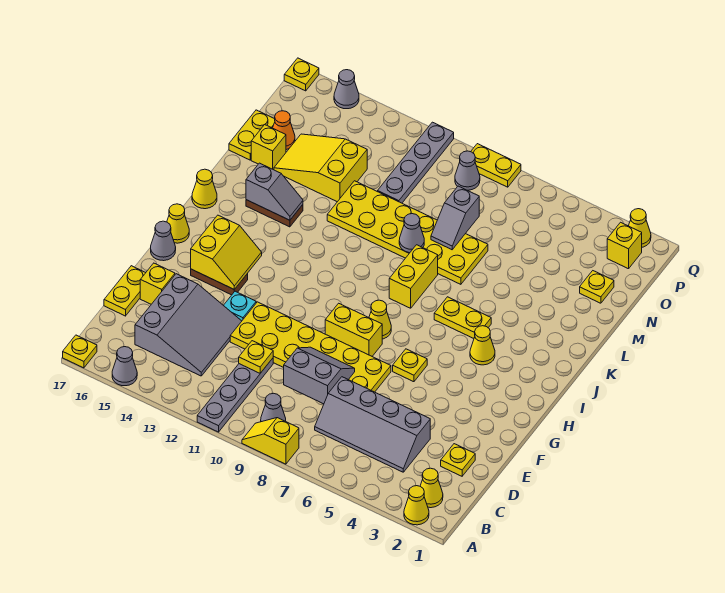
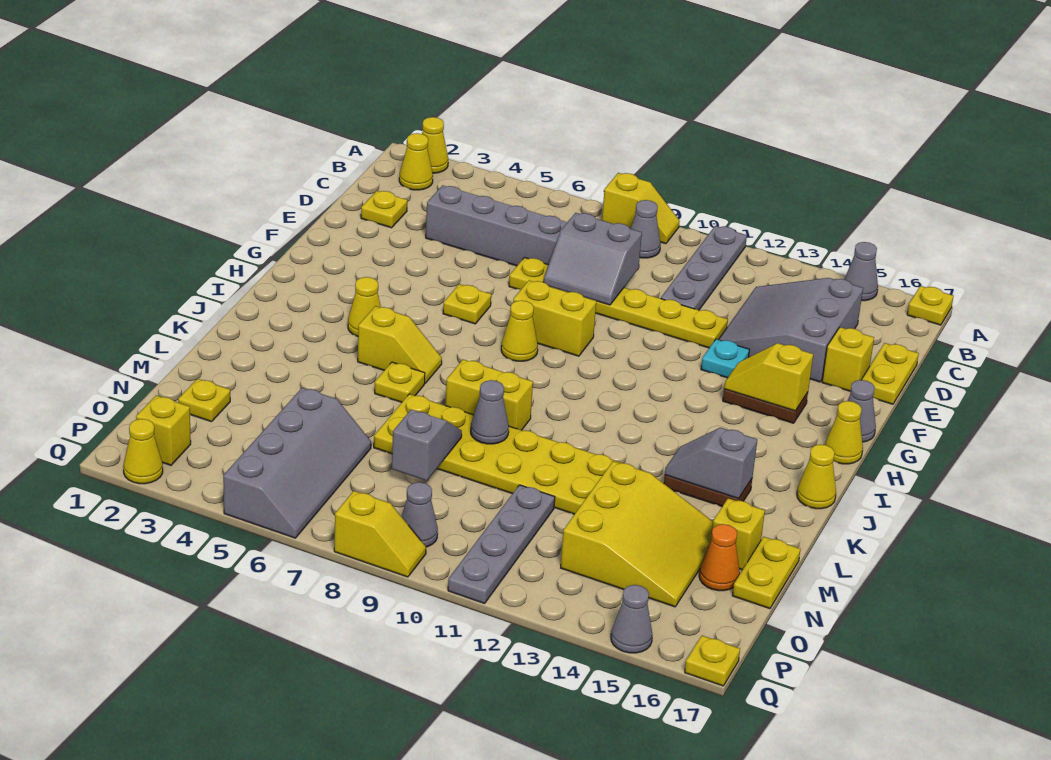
yellow 1x1 plate [239,341,273,373] -> yellow 1x1 plate moved to [375,362,425,402]
yellow 2x6 plate [230,302,391,392] -> yellow 1x6 plate [509,258,728,348]
yellow 2x2 slope [191,215,262,289] -> yellow 1x2 slope [724,343,813,411]
yellow 1x2 plate [434,297,491,338] -> yellow 1x2 slope [358,306,442,383]
yellow 1x2 brick [389,245,438,308] -> yellow 1x2 brick turned to [445,359,533,430]
yellow 2x3 slope [274,134,367,202] -> yellow 3x3 slope [561,461,713,607]
none -> grey 2x4 slope [223,388,371,538]
yellow 1x2 plate [471,144,521,187] -> yellow 1x2 slope [334,491,426,577]

